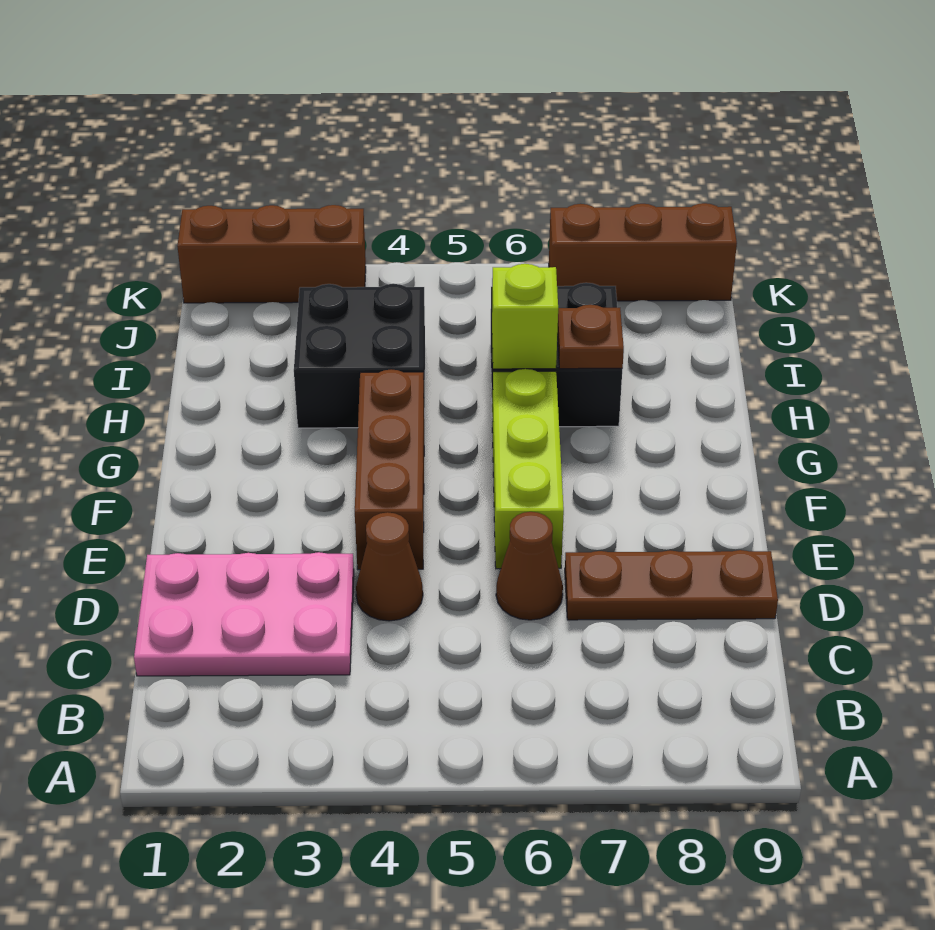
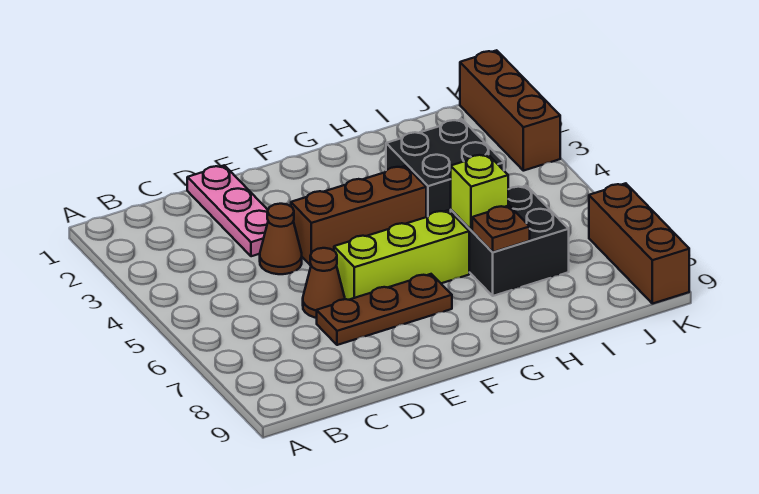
pink 2x3 plate [134,552,354,676] -> pink 1x3 plate [187,165,268,256]
brown 1x3 plate [565,550,778,620] -> brown 1x3 plate turned to [317,274,452,345]

